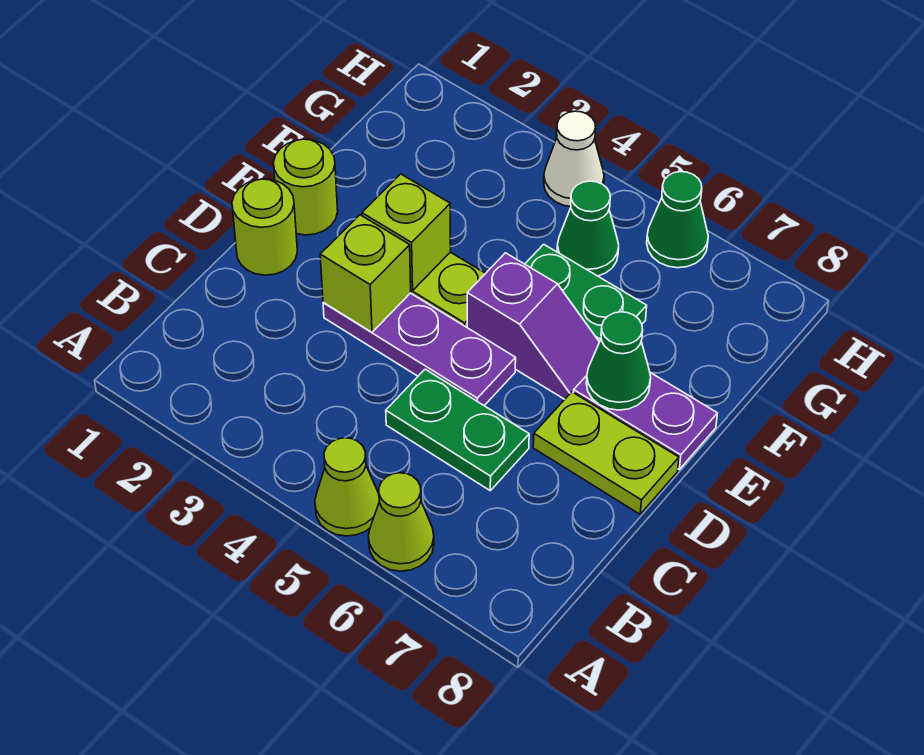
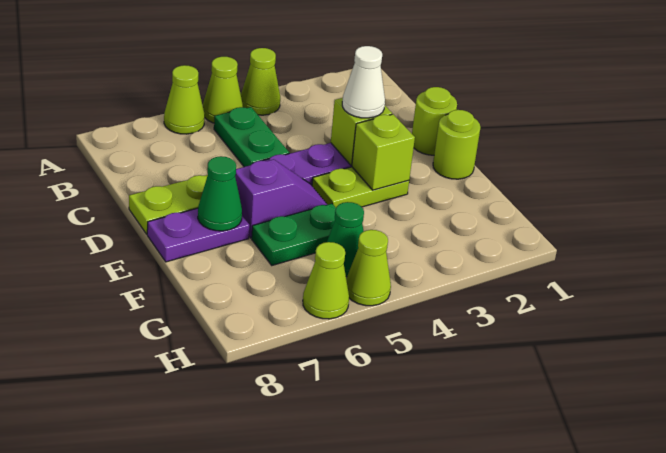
none -> lime 1x1 cone [241,48,280,115]
green 1x2 plate [386,369,529,490] -> green 1x2 plate turned to [214,107,289,167]
purple 1x2 slope [467,253,599,399] -> purple 1x2 slope turned to [235,159,328,238]
white 1x1 cone [544,111,604,206] -> white 1x1 cone moved to [342,46,385,118]
none -> lime 1x1 cone [346,230,391,306]
green 1x1 cone [647,172,708,268] -> lime 1x1 cone [303,242,349,319]

